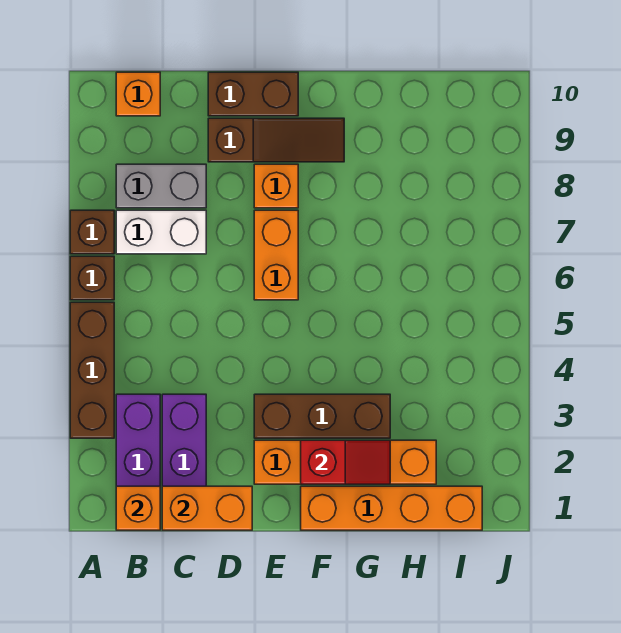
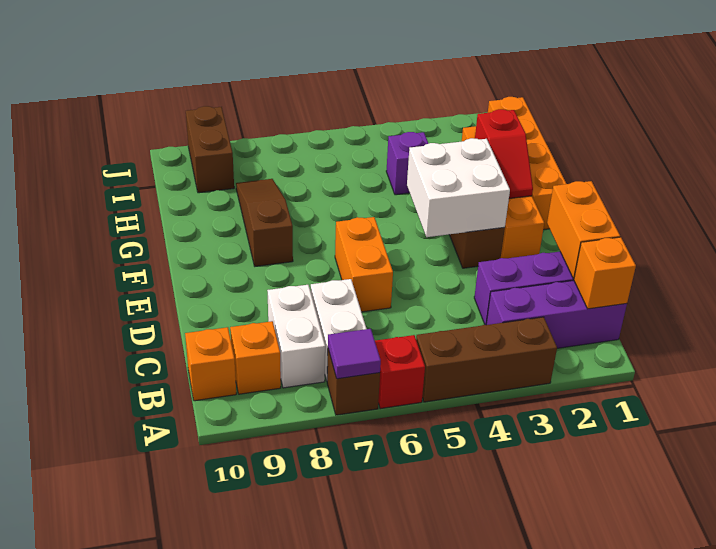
brown 1x1 brick [70,256,114,300] -> red 1x1 brick [375,335,425,409]
none -> purple 1x1 tile [328,329,381,379]
grey 1x2 brick [116,164,206,208] -> white 1x2 brick [267,285,325,388]
brown 1x3 slope [208,118,344,162] -> brown 1x3 slope moved to [236,179,293,266]
brown 1x2 brick [208,72,298,116] -> brown 1x2 brick moved to [186,106,234,193]
none -> white 2x2 brick [407,138,510,237]
orange 1x2 brick [254,210,298,300] -> orange 1x2 brick turned to [335,217,393,312]
orange 1x1 brick [254,164,298,208] -> orange 1x1 brick moved to [230,321,281,394]
red 1x2 slope [301,440,390,484] -> red 1x2 slope turned to [475,109,533,199]
none -> purple 1x1 brick [386,132,429,195]

